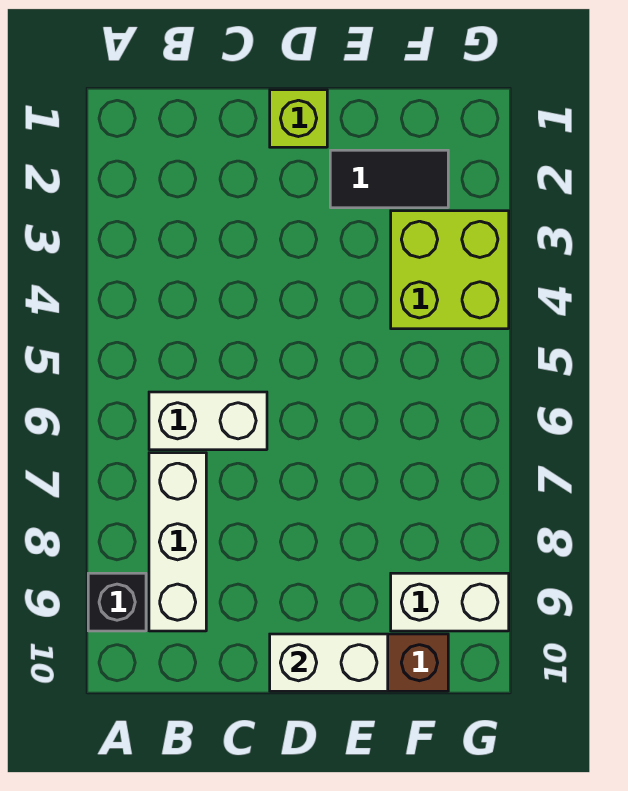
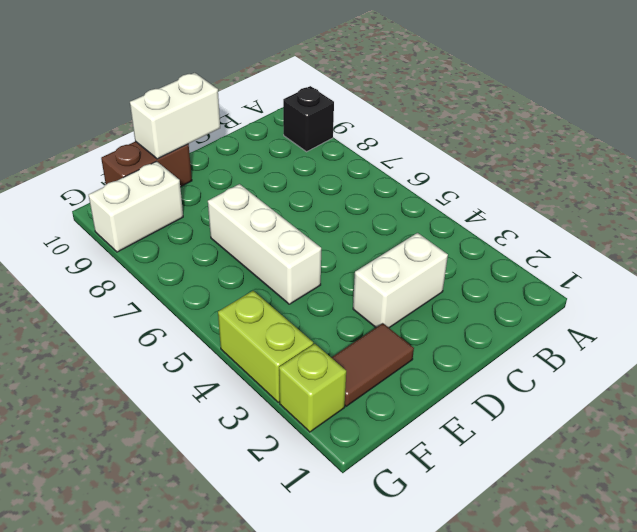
white 1x2 brick [149,392,267,450] -> white 1x2 brick moved to [353,233,448,328]
white 1x3 brick [149,453,206,631] -> white 1x3 brick moved to [208,184,321,304]
lime 1x1 brick [270,90,327,147] -> lime 1x1 brick moved to [279,344,346,432]
black 1x2 tile [330,150,448,208] -> brown 1x2 tile [331,323,414,406]
lime 2x2 brick [391,211,509,329] -> lime 1x2 brick [218,291,313,402]

